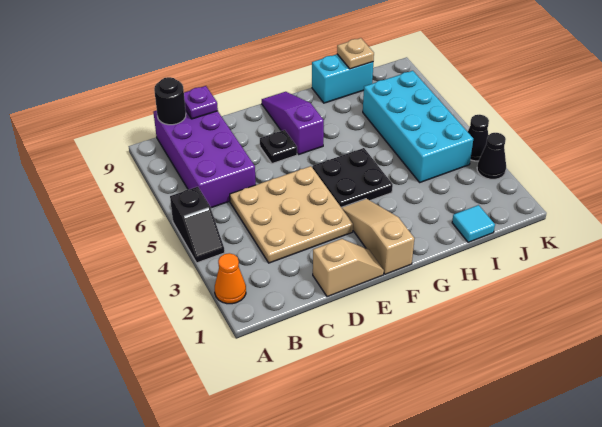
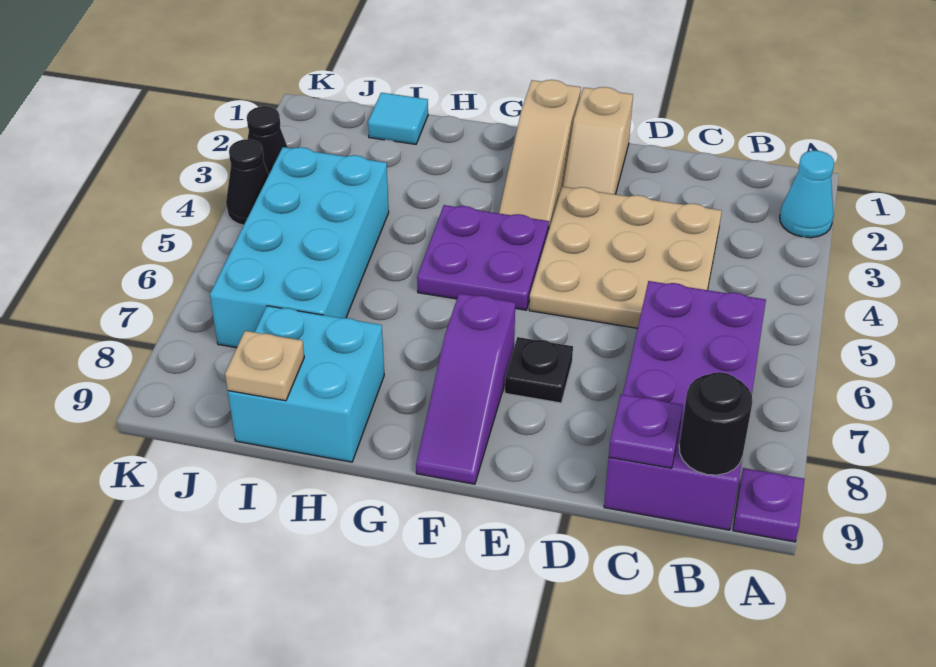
orange 1x1 cone [215,253,246,304] -> cyan 1x1 cone [780,150,834,238]
black 1x2 slope [170,187,225,263] -> none
none -> purple 1x1 plate [733,468,805,542]
tan 1x2 slope [313,239,384,297] -> tan 1x2 slope turned to [563,87,633,194]
black 2x2 plate [312,148,393,207] -> purple 2x2 plate [417,205,549,310]
cyan 1x2 brick [312,54,373,103] -> cyan 2x2 brick [228,306,384,462]

